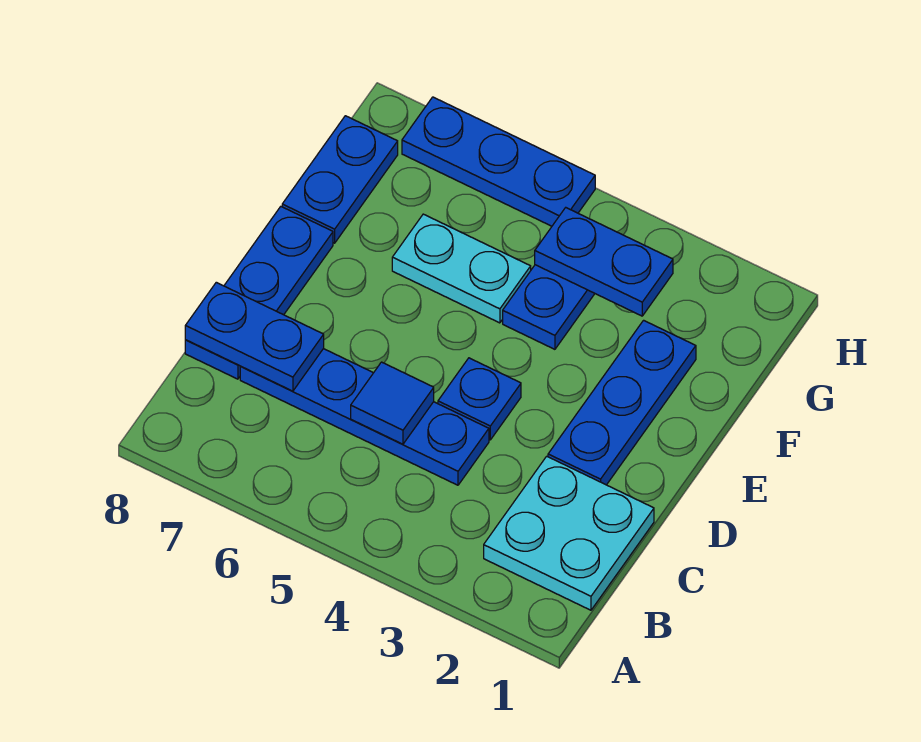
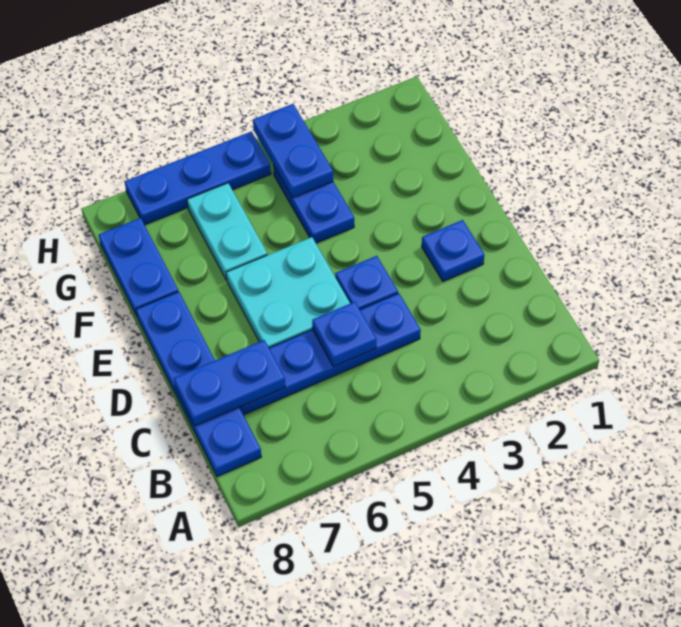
cyan 2x2 plate [484,456,654,610] -> cyan 2x2 plate moved to [226,237,350,348]
blue 1x1 tile [351,362,434,444] -> blue 1x1 plate [312,302,376,366]
blue 1x3 plate [185,207,333,379] -> blue 1x4 plate [136,292,261,477]
blue 1x3 plate [548,320,696,485] -> blue 1x1 plate [422,220,484,281]
cyan 1x2 plate [392,214,531,323] -> cyan 1x2 plate turned to [187,183,267,280]
blue 1x2 plate [535,208,673,316] -> blue 1x2 plate turned to [253,104,333,198]

